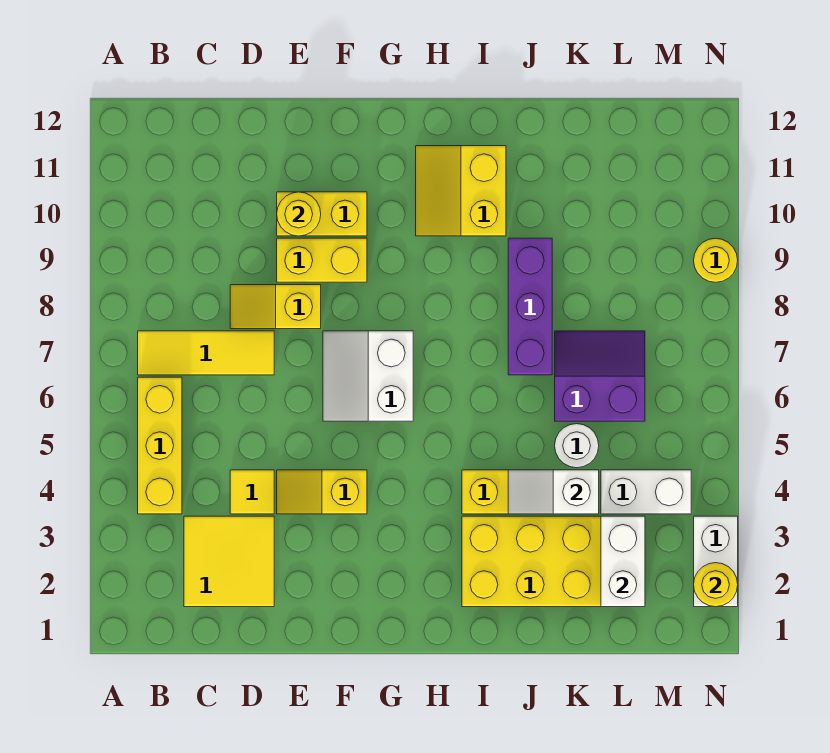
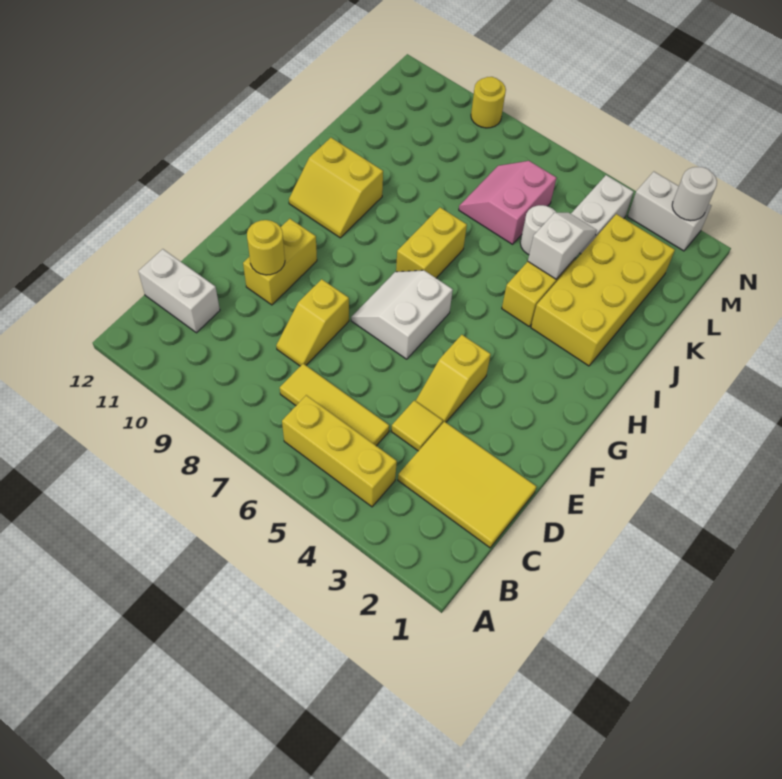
yellow 1x3 tile [138,331,274,375] -> yellow 1x3 tile turned to [280,364,389,446]
yellow 2x2 tile [184,516,274,607] -> yellow 2x3 tile [398,422,537,548]
yellow 1x2 brick [277,238,367,282] -> yellow 1x2 brick moved to [396,207,467,278]
white 2x2 slope [323,331,413,421] -> white 2x2 slope turned to [351,270,453,359]
white 1x2 slope [508,470,599,514] -> white 1x2 slope turned to [528,213,597,279]
purple 1x3 brick [508,238,552,375] -> none
purple 2x2 slope [555,331,645,421] -> pink 2x2 slope [459,161,556,244]
white 1x2 brick [601,516,645,607] -> white 1x2 brick moved to [138,249,220,333]
yellow 1x1 round brick [694,563,738,607] -> white 1x1 round brick [672,167,717,221]

